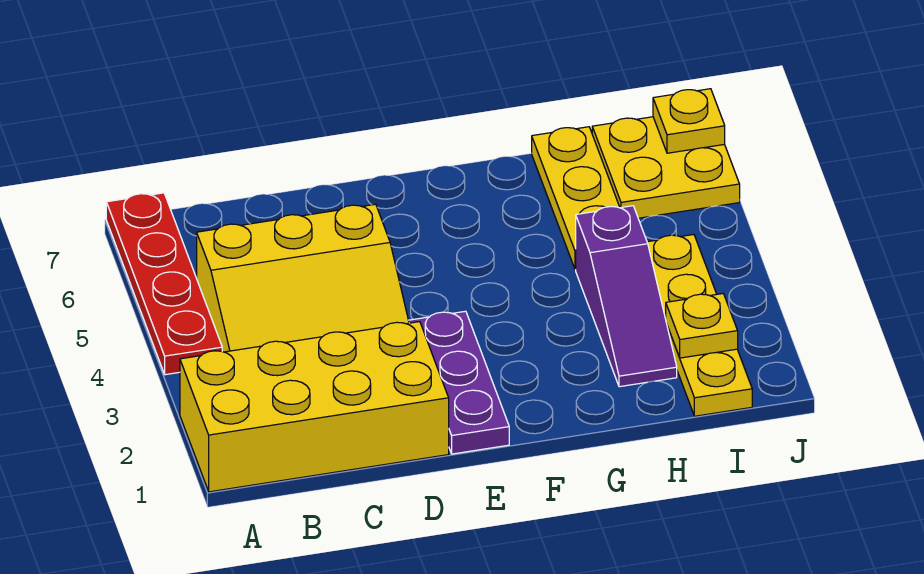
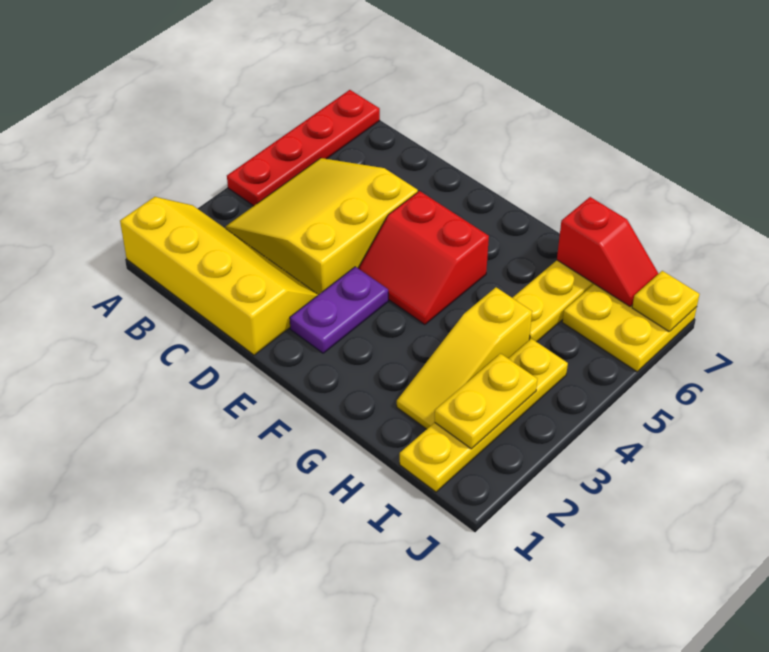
yellow 2x4 brick [180,322,449,492] -> yellow 2x4 slope [120,197,318,355]
yellow 3x3 slope [197,204,409,352] -> yellow 3x3 slope turned to [226,158,418,295]
purple 1x3 plate [409,311,509,454] -> purple 1x2 plate [290,267,388,353]
none -> red 2x2 slope [358,191,489,325]
purple 1x3 slope [576,206,677,387] -> yellow 1x3 slope [397,287,532,429]
none -> red 1x2 slope [557,197,659,306]
yellow 1x1 plate [666,294,738,358] -> yellow 1x2 plate [434,354,537,449]

